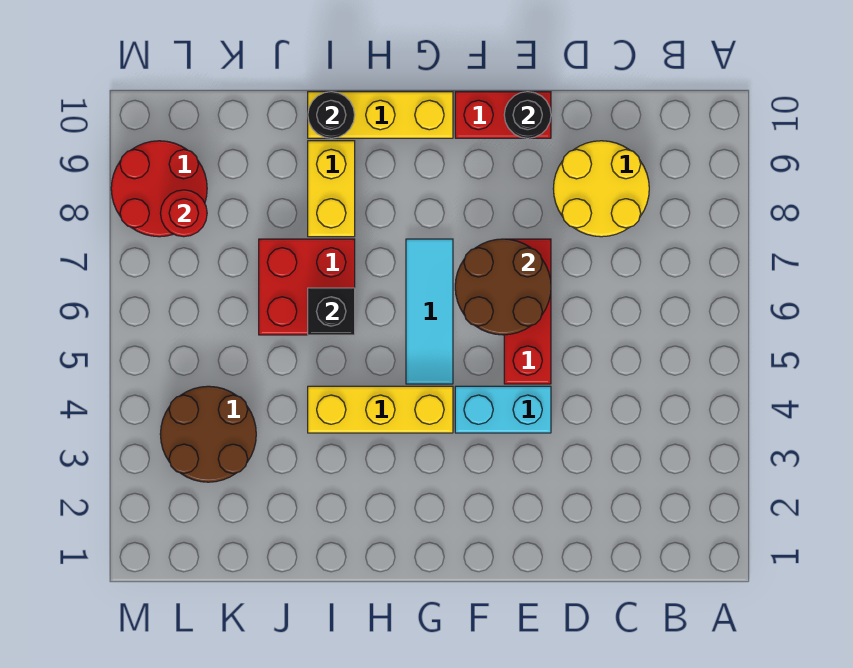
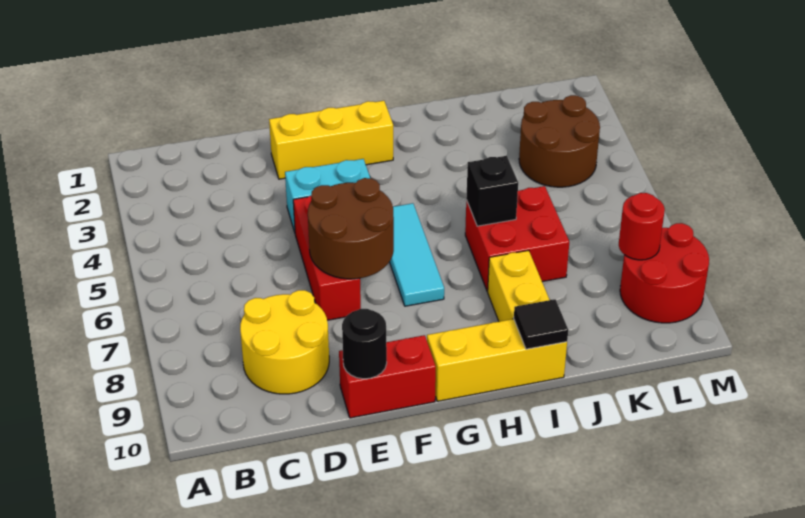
yellow 1x3 brick [308,386,453,433] -> yellow 1x3 brick moved to [269,101,393,179]
black 1x1 round brick [308,92,355,138] -> black 1x1 tile [514,299,568,349]

